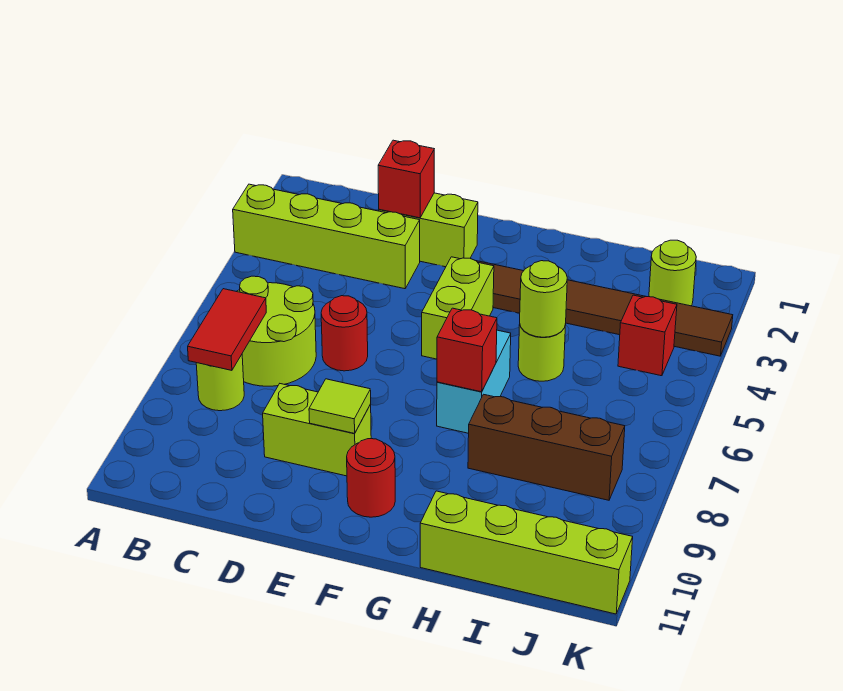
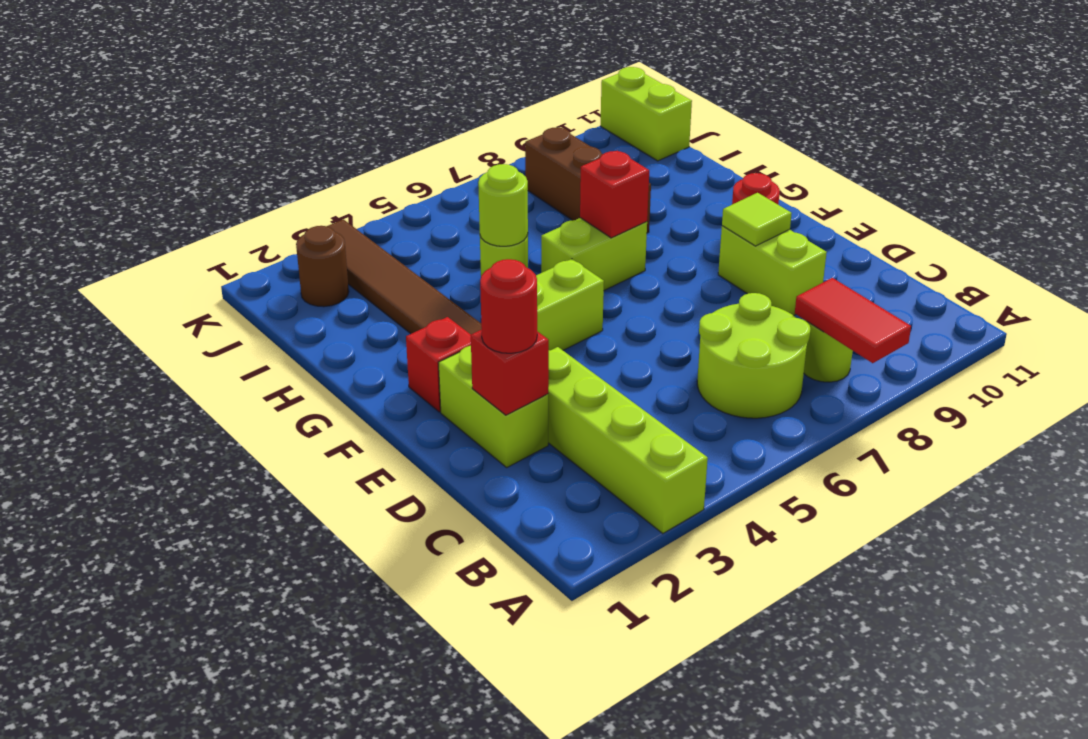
red 1x2 tile [188,289,266,370] -> red 1x2 tile turned to [795,278,911,363]
red 1x1 round brick [321,296,368,371] -> red 1x1 round brick moved to [480,259,537,353]
cyan 1x2 brick [437,330,511,433] -> lime 1x2 brick [541,218,647,290]
lime 1x4 brick [420,491,633,614] -> lime 1x2 brick [601,67,692,161]
lime 1x1 round brick [649,240,696,306] -> brown 1x1 round brick [296,226,349,307]
red 1x1 brick [618,295,677,376] -> red 1x1 brick moved to [406,317,471,412]

